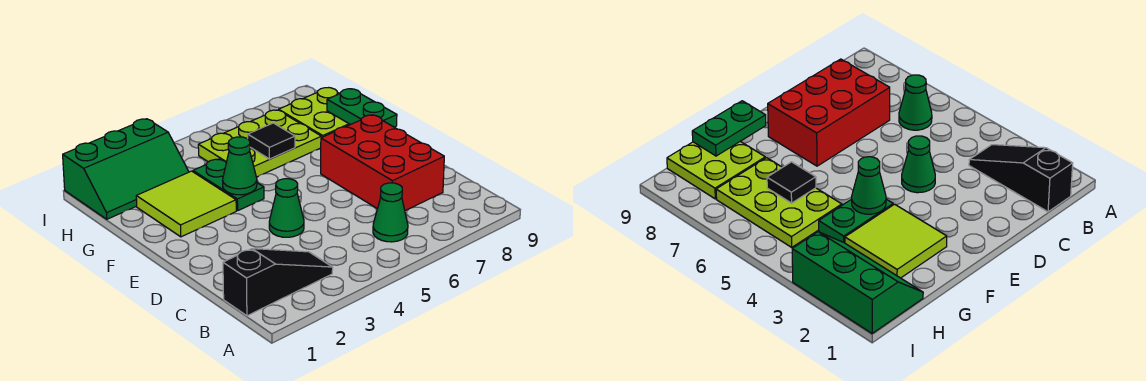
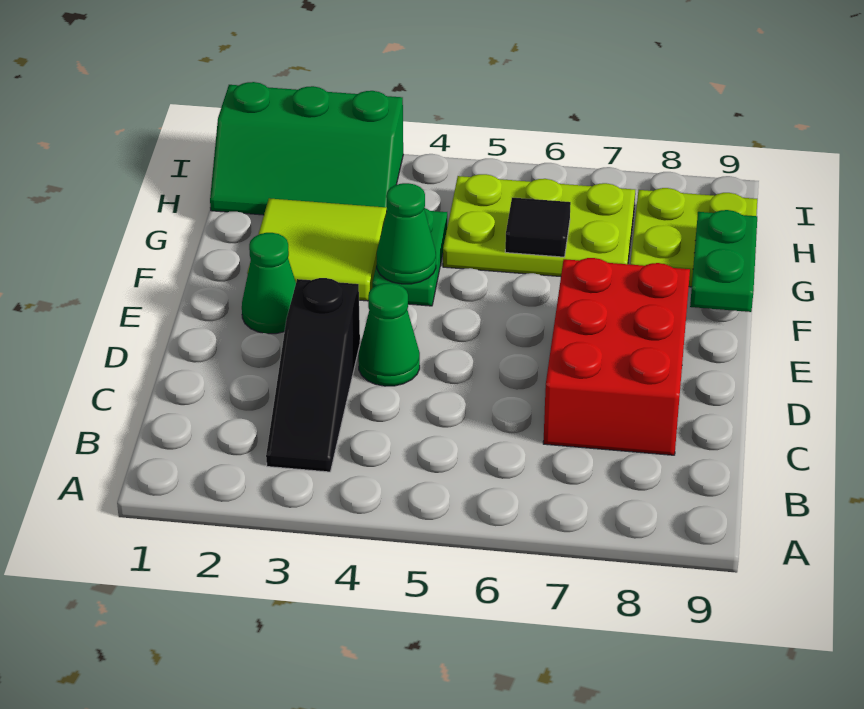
black 1x3 slope [223,249,333,316] -> black 1x3 slope turned to [266,278,360,472]
green 1x1 cone [373,183,408,242] -> green 1x1 cone moved to [242,233,296,334]

